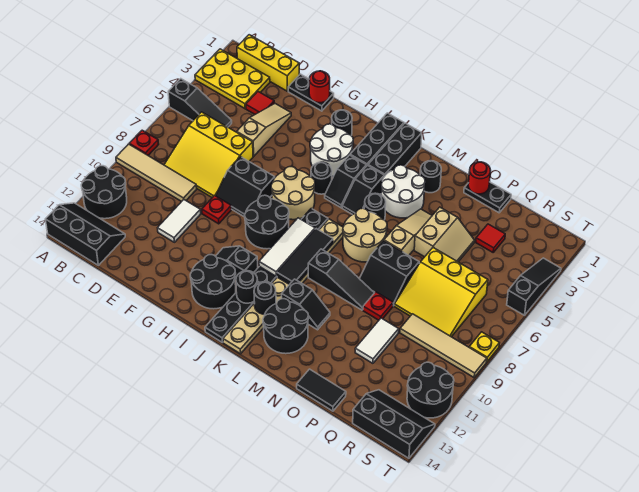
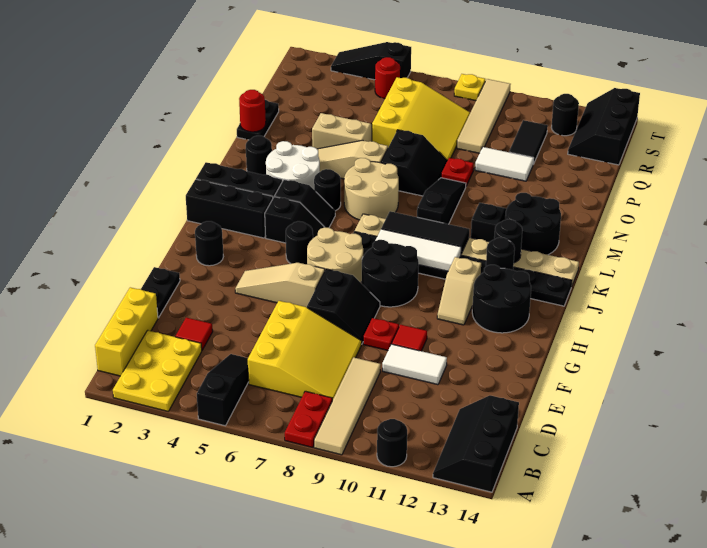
red 1x1 plate [129,130,159,155] -> red 1x2 plate [285,391,333,447]
black 2x2 round brick [81,166,127,219] -> black 1x1 round brick [377,419,407,467]
tan 1x3 slope [237,104,291,156] -> tan 1x3 slope moved to [235,263,325,307]
red 1x1 round brick [309,71,330,103] -> red 1x1 round brick moved to [375,57,400,99]
white 2x2 round brick [310,124,353,176] -> none
black 1x2 slope [216,246,258,280] -> tan 1x2 slope [437,257,481,325]
black 1x2 tile [297,369,346,411] -> black 1x2 tile moved to [509,120,548,164]
red 1x1 tile [476,224,505,252] -> red 1x1 tile moved to [392,325,427,351]
black 2x2 round brick [407,362,454,418] -> black 1x1 round brick [551,94,579,136]

